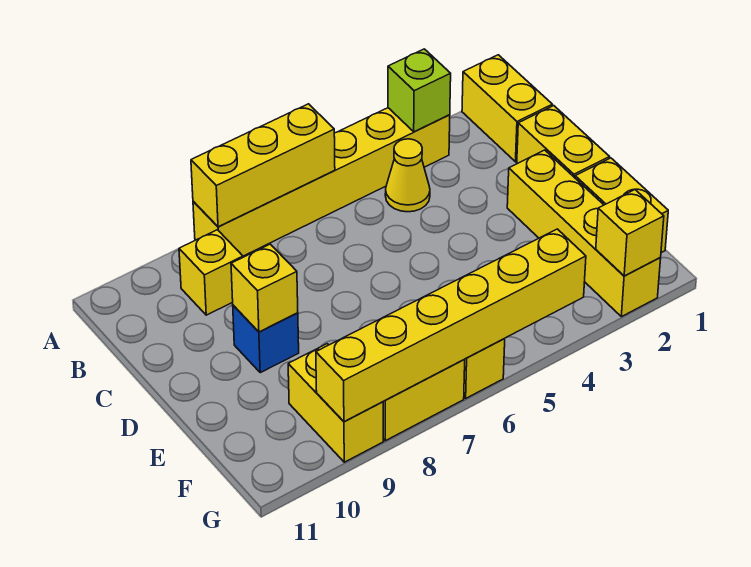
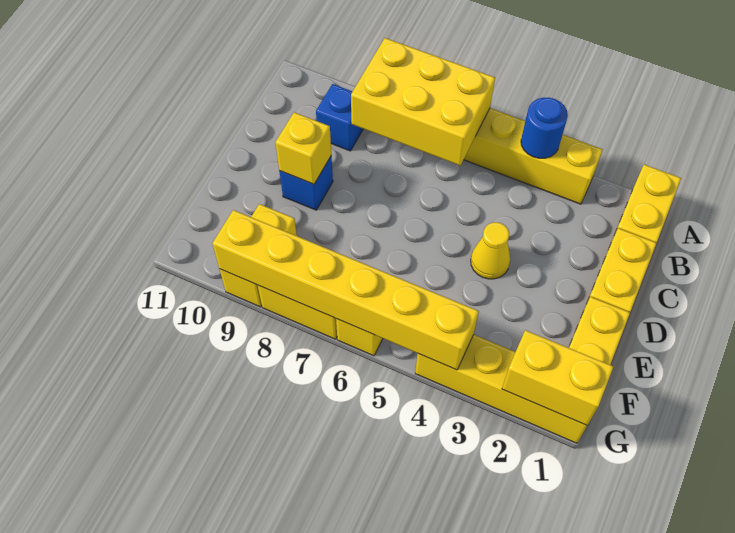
lime 1x1 brick [388,49,451,132] -> none
none -> blue 1x1 round brick [521,98,568,158]
yellow 1x3 brick [191,104,335,227] -> yellow 2x3 brick [351,38,495,165]
yellow 1x1 cone [385,139,430,212] -> yellow 1x1 cone moved to [471,222,510,279]
yellow 1x1 brick [179,230,243,315] -> blue 1x1 brick [316,84,363,151]
yellow 1x4 brick [507,150,661,317] -> yellow 1x4 brick turned to [415,335,587,443]
yellow 1x1 brick [596,190,664,276] -> yellow 1x2 brick [502,330,613,425]

